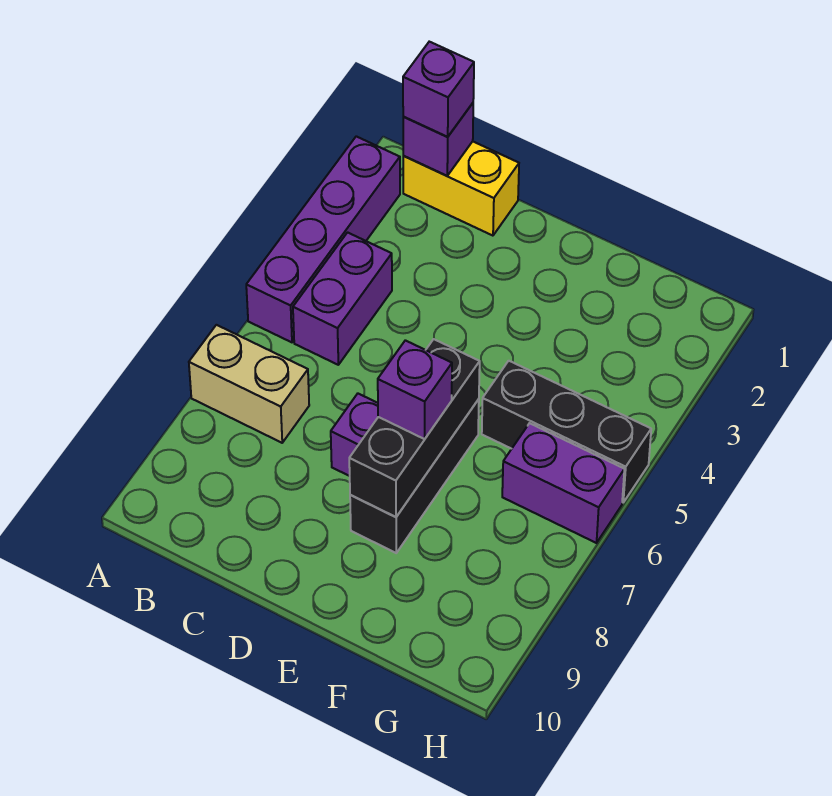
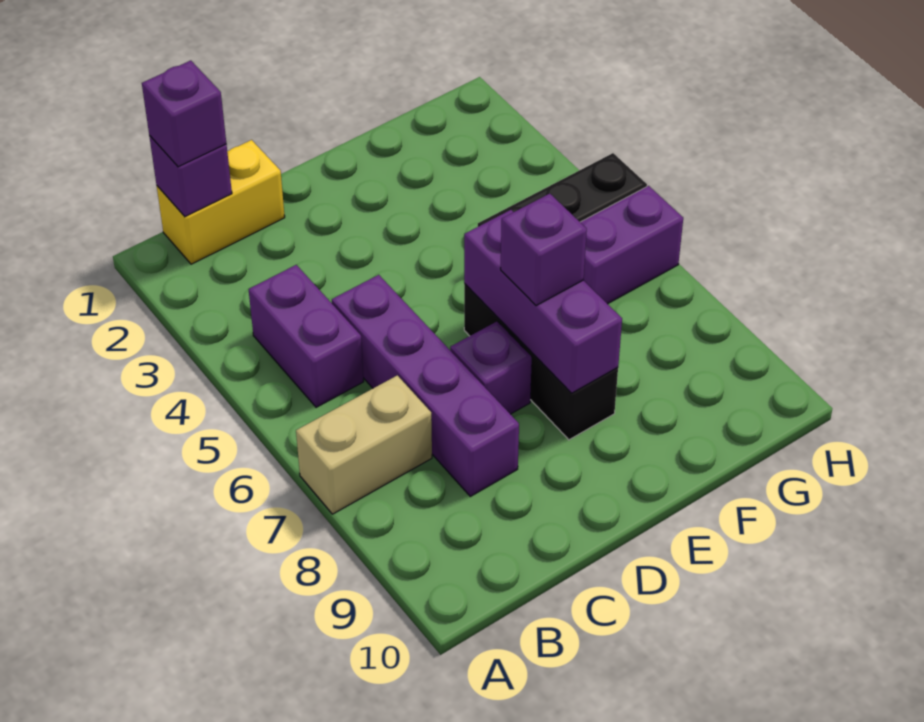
purple 1x4 brick [246,136,400,342] -> purple 1x4 brick moved to [332,275,519,496]
black 1x3 brick [349,339,480,517] -> purple 1x3 brick [464,210,622,393]

